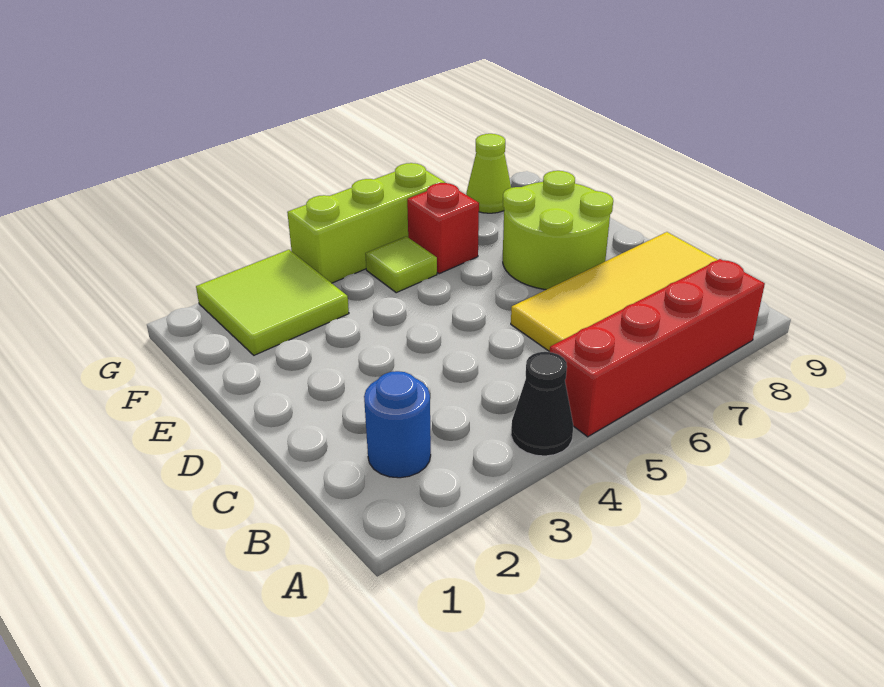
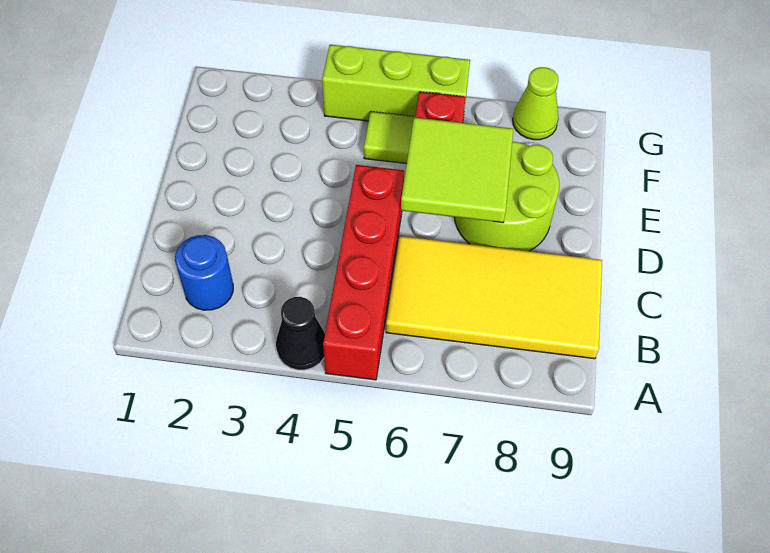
red 1x4 brick [550,259,765,437] -> red 1x4 brick turned to [323,165,404,380]
lime 2x2 tile [196,250,349,355] -> lime 2x2 tile moved to [401,117,513,223]

